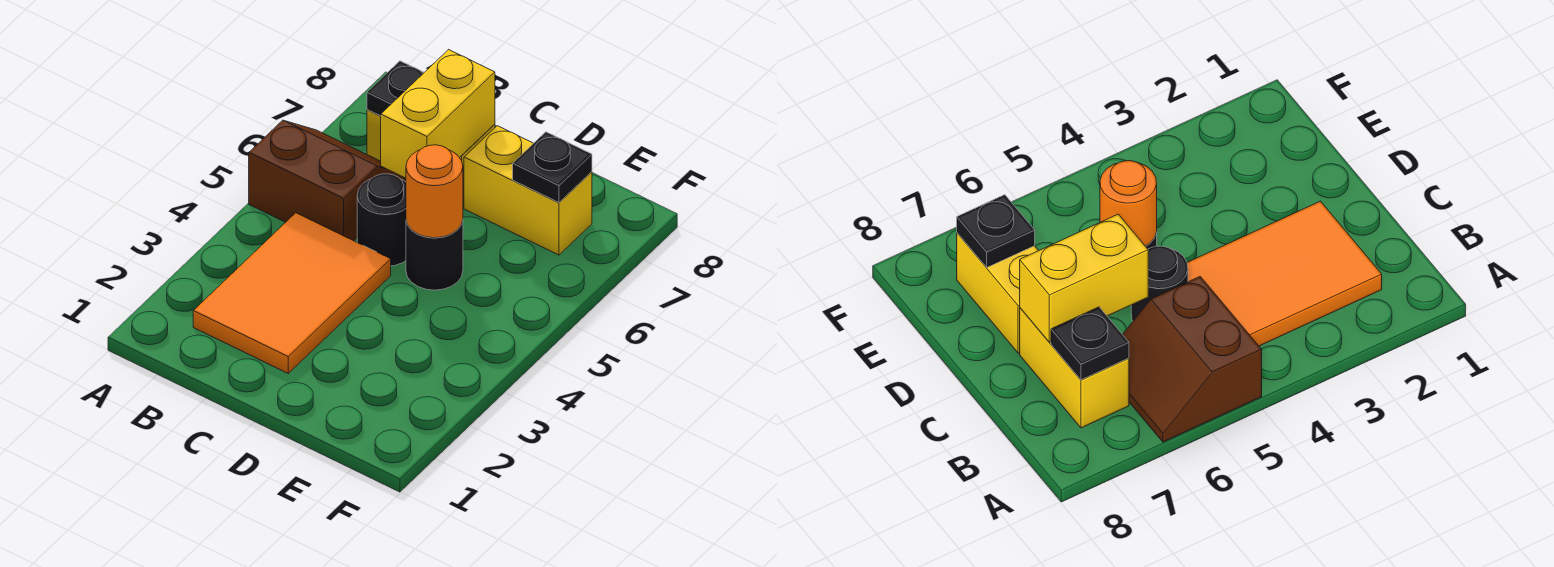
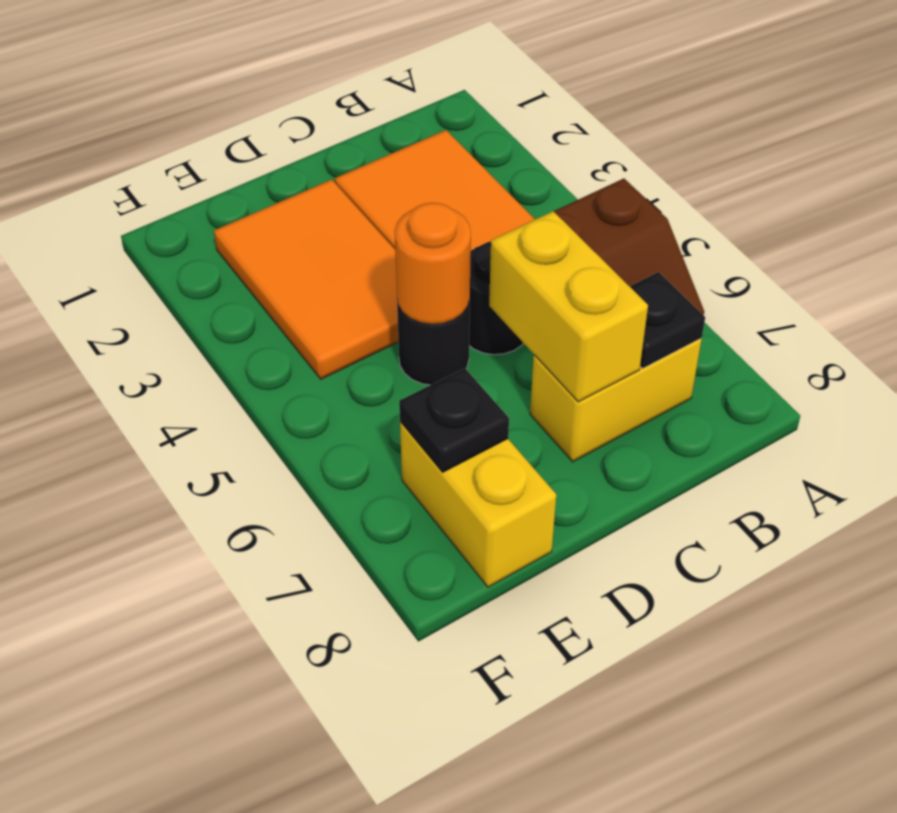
none -> orange 2x3 tile [214,179,398,379]
yellow 1x2 brick [464,126,592,255] -> yellow 1x2 brick turned to [400,422,556,587]

